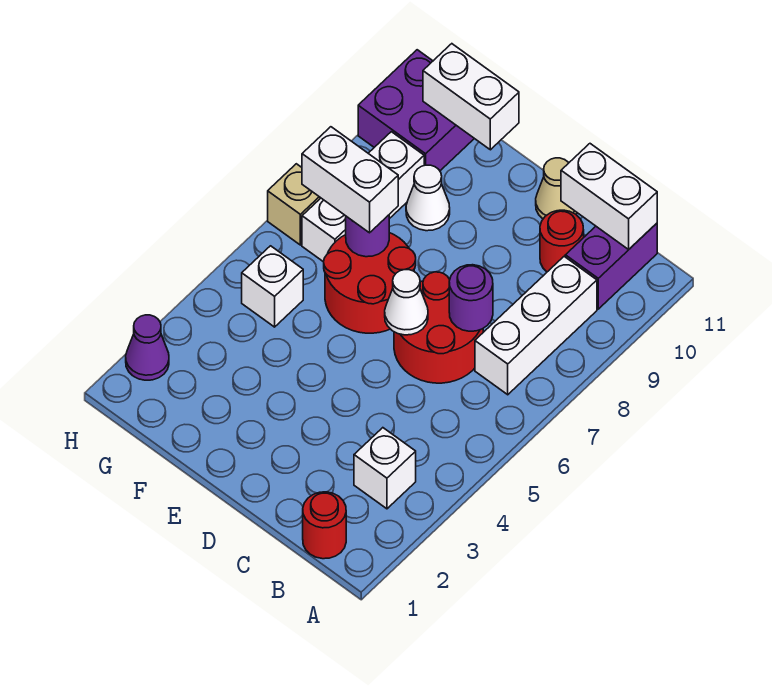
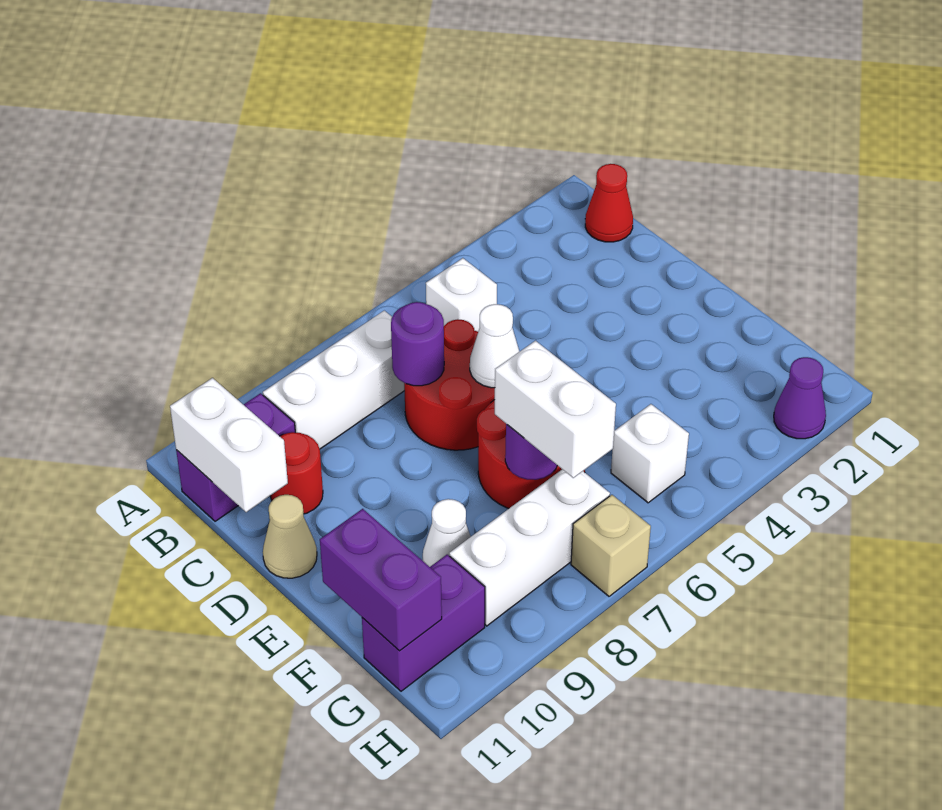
red 1x1 round brick [303,492,346,559] -> red 1x1 cone [585,164,633,242]
white 1x1 brick [354,428,416,509] -> white 1x1 brick moved to [426,258,497,331]
white 1x2 brick [423,44,519,150] -> purple 1x2 brick [320,509,442,651]
purple 2x2 brick [358,50,474,171] -> purple 1x2 brick [362,555,485,691]

